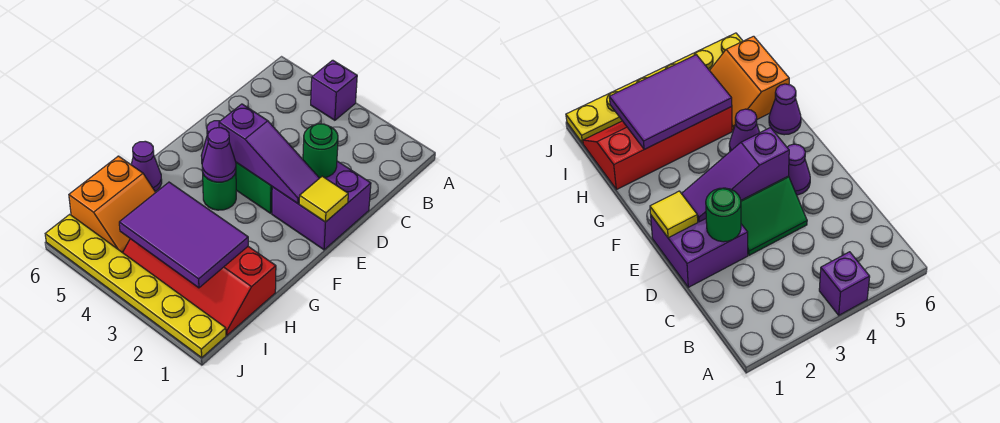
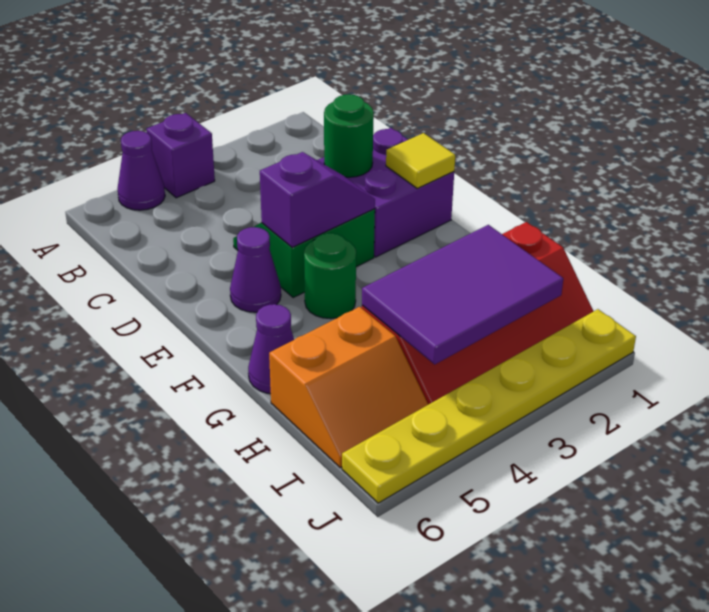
purple 1x3 slope [219,104,319,203] -> purple 1x2 slope [260,152,375,247]
purple 1x1 cone [202,128,236,182] -> purple 1x1 cone moved to [117,131,165,210]
orange 2x2 slope [69,156,156,253] -> orange 2x2 slope turned to [269,307,428,468]

